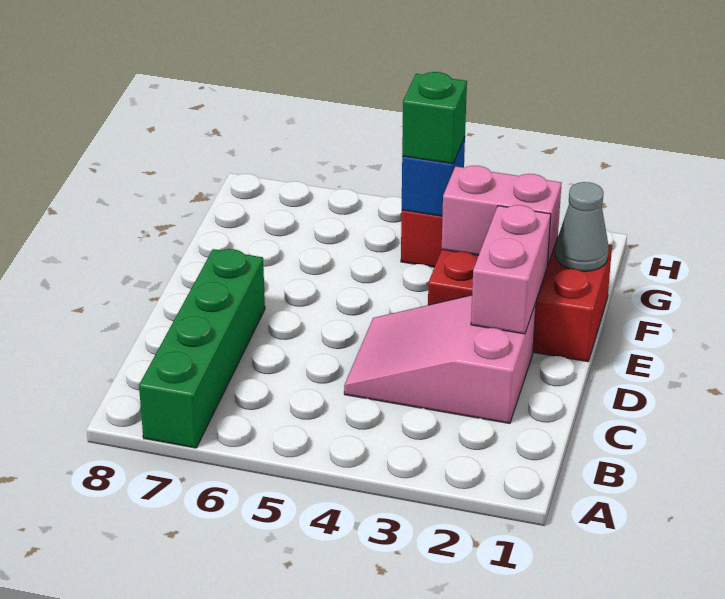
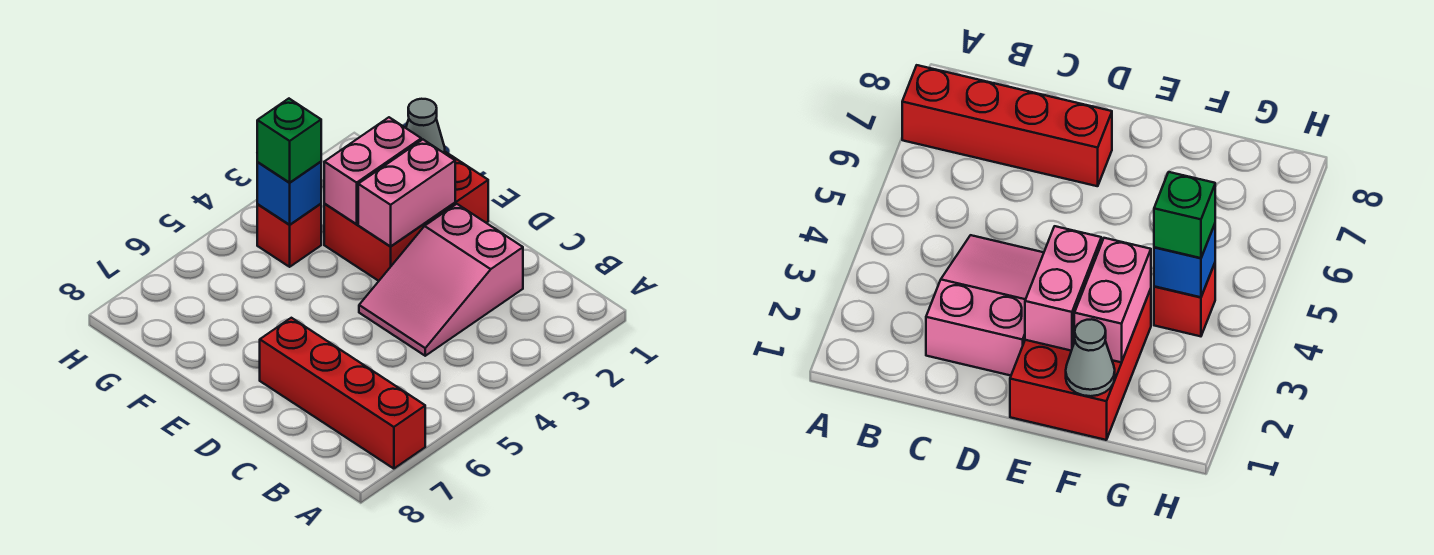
green 1x4 brick [139,249,265,448] -> red 1x4 brick [260,318,425,469]
pink 1x2 brick [471,205,551,334] -> pink 1x2 brick turned to [358,140,455,247]

